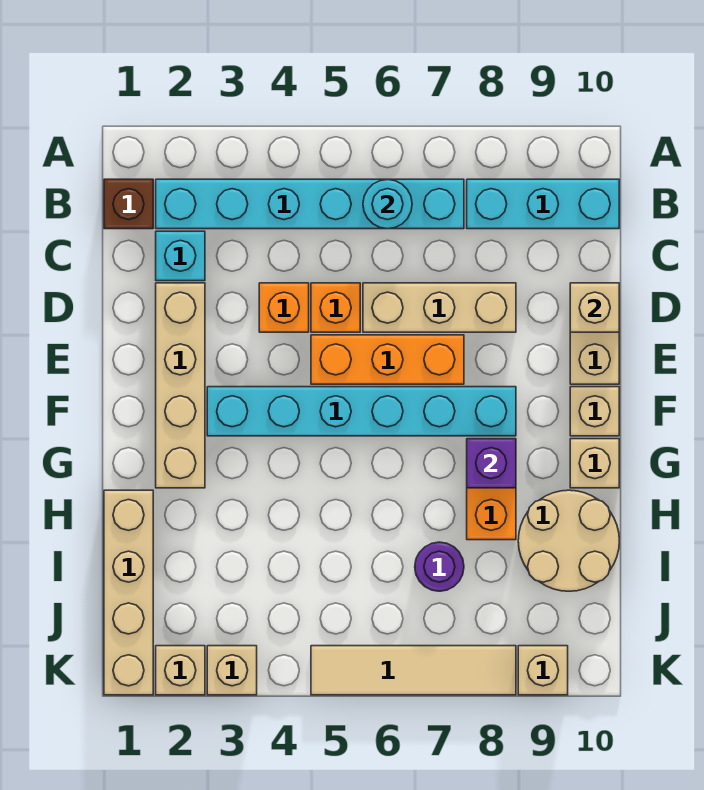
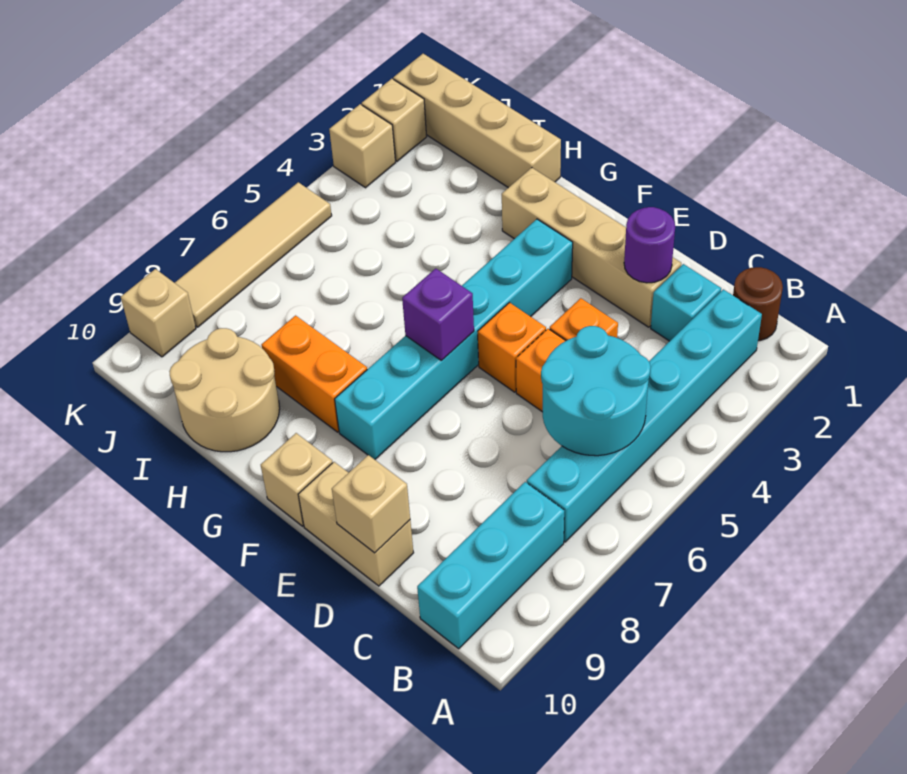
brown 1x1 brick [104,179,153,229] -> brown 1x1 round brick [733,267,783,341]
cyan 1x1 round brick [363,179,412,229] -> cyan 2x2 round brick [541,326,651,456]
tan 1x3 brick [363,283,516,332] -> none
orange 1x3 brick [311,335,464,384] -> orange 1x1 brick [478,303,546,392]
purple 1x1 brick [467,439,516,488] -> purple 1x1 brick moved to [402,268,474,361]
tan 1x1 brick [570,439,619,488] -> none
purple 1x1 round brick [415,542,464,591] -> purple 1x1 round brick moved to [624,207,675,283]

